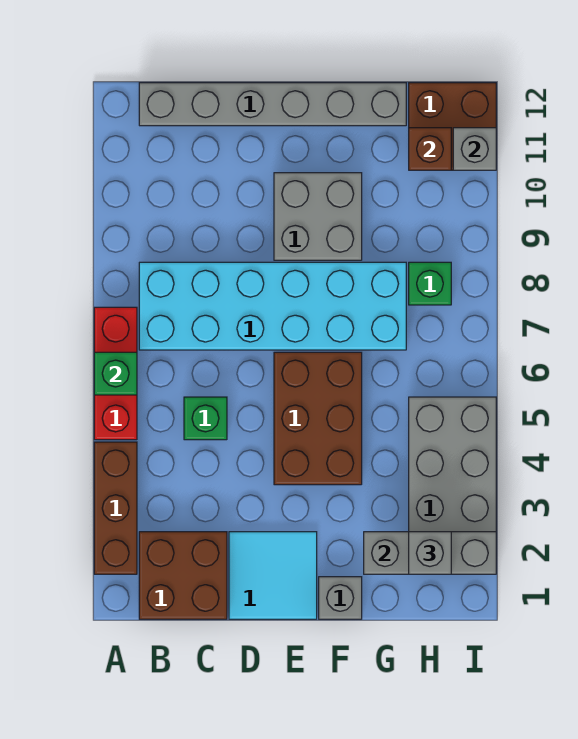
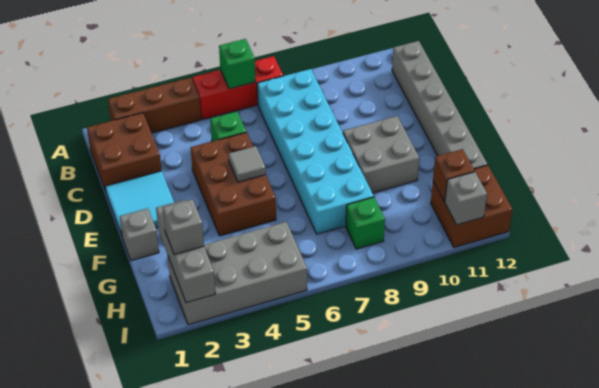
brown 2x3 brick [274,352,362,485] -> brown 2x3 brick turned to [191,132,276,236]
none -> grey 1x1 tile [228,146,266,182]

